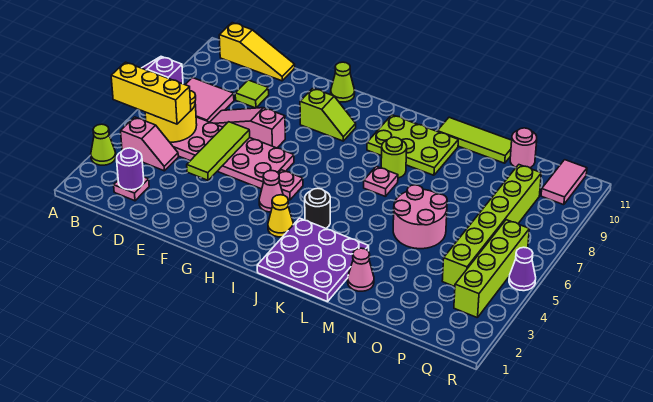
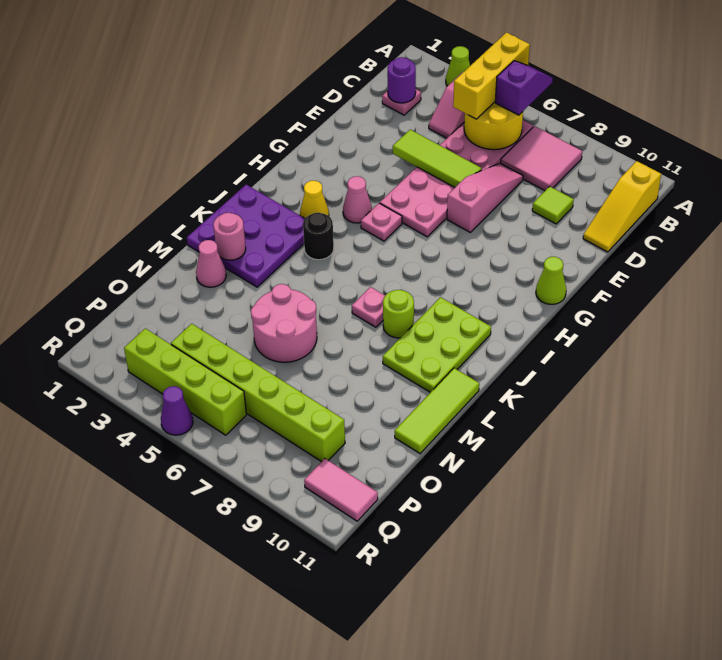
lime 1x2 slope [300,88,356,141] -> none
pink 1x1 round brick [510,128,537,168] -> pink 1x1 round brick moved to [213,213,246,260]

